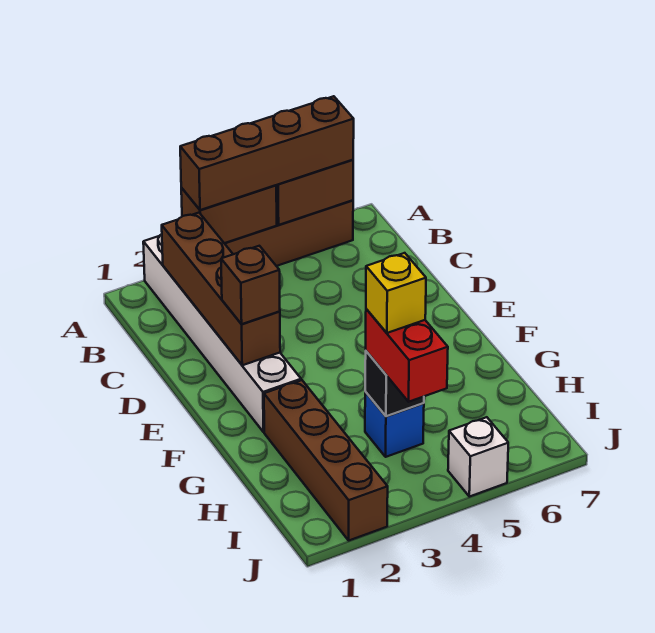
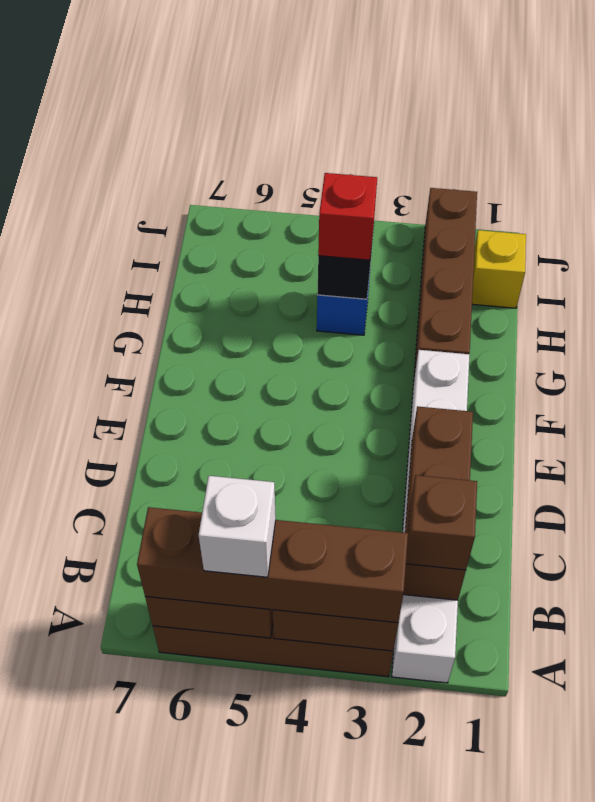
brown 1x4 brick [162,213,280,365] -> brown 1x3 brick [403,406,473,600]
brown 1x1 brick [221,246,280,324] -> brown 1x1 brick moved to [406,475,477,570]
red 1x2 brick [366,309,448,402] -> red 1x1 brick [318,173,377,260]
yellow 1x1 brick [366,253,426,333] -> yellow 1x1 brick moved to [472,230,526,308]
white 1x1 brick [448,417,508,497] -> white 1x1 brick moved to [199,476,276,577]

